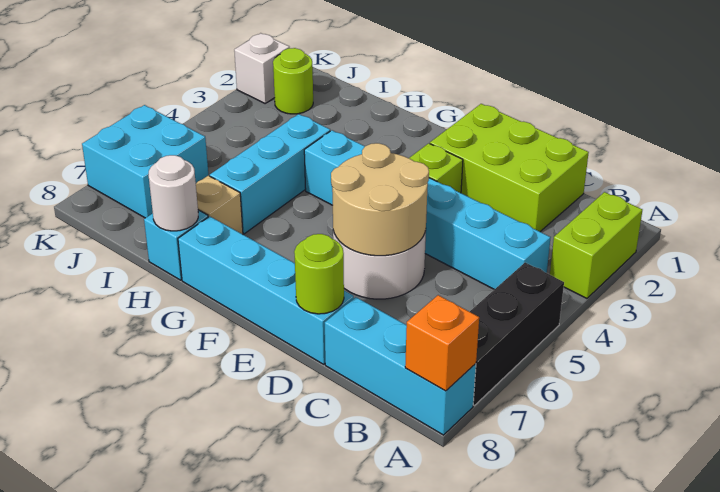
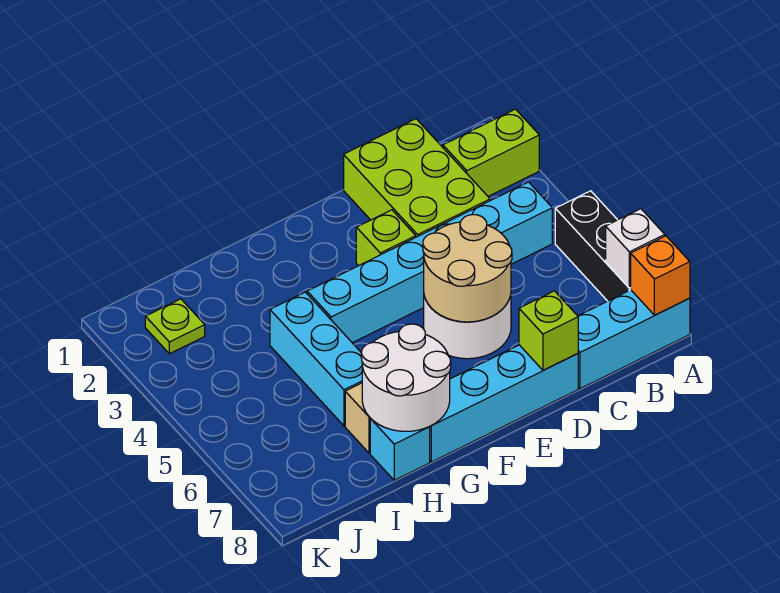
lime 1x2 brick [550,192,642,298] -> lime 1x2 brick turned to [443,109,539,196]
lime 2x3 brick [430,104,589,232] -> lime 2x3 brick turned to [344,119,490,237]
lime 1x1 round brick [294,234,344,314] -> lime 1x1 brick [519,291,578,370]
white 1x1 round brick [149,155,198,231] -> white 2x2 round brick [361,324,451,431]
lime 1x1 round brick [273,48,313,114] -> lime 1x1 plate [145,299,205,354]
cyan 2x2 brick [82,105,209,218] -> none
white 1x1 brick [234,33,290,103] -> white 1x1 brick moved to [606,209,665,288]

